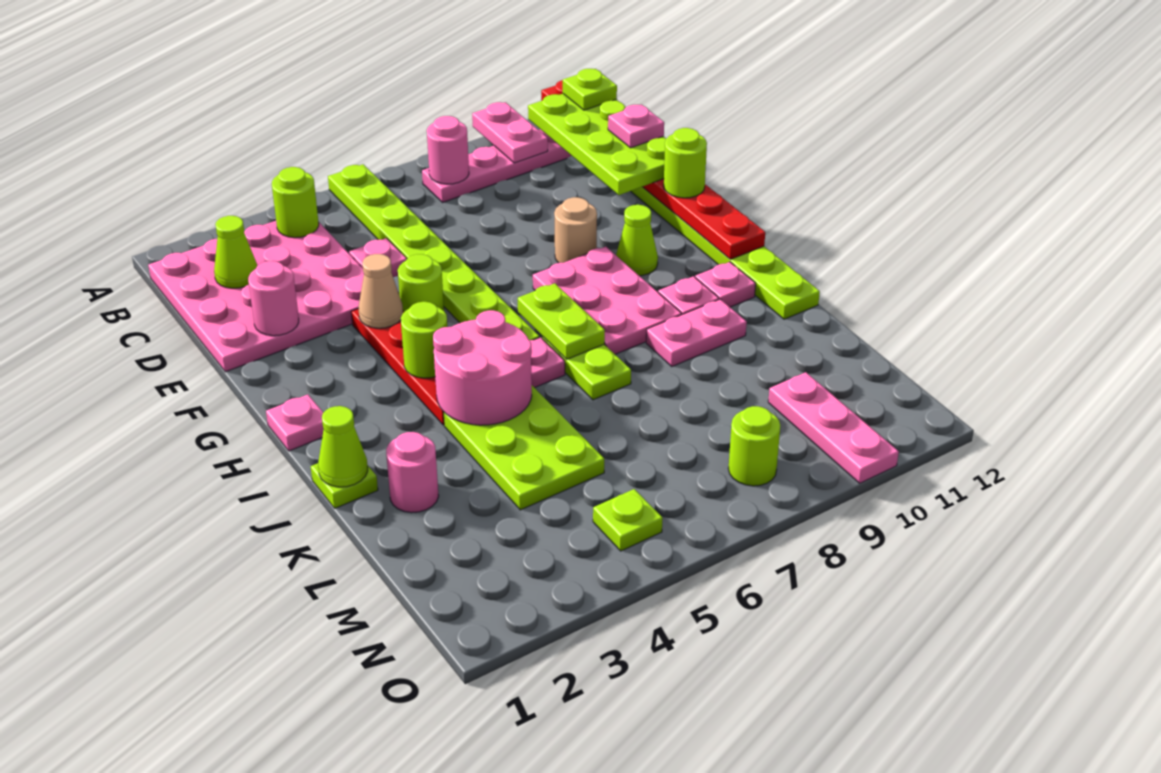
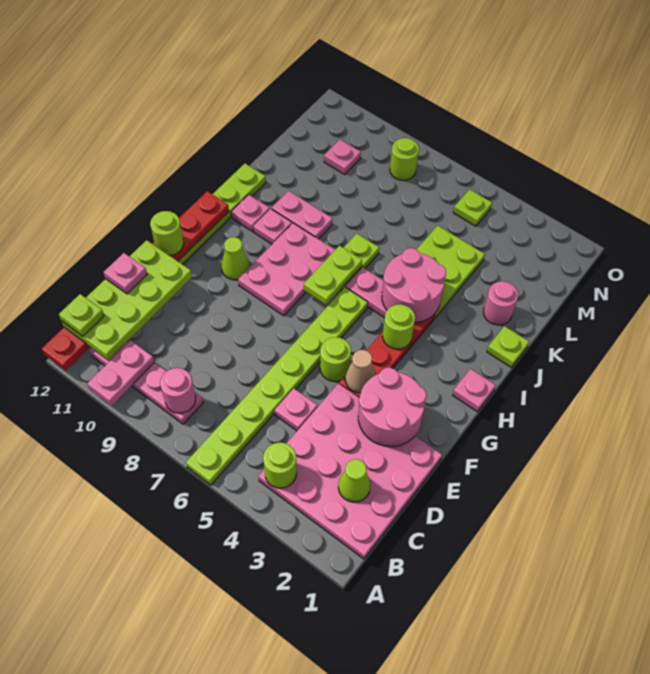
pink 1x1 round brick [248,261,299,336] -> pink 2x2 round brick [358,368,426,447]
tan 1x1 round brick [554,197,597,263] -> none
lime 1x1 cone [318,406,368,487] -> none
pink 1x3 plate [768,372,899,483] -> pink 1x1 plate [324,140,361,174]

